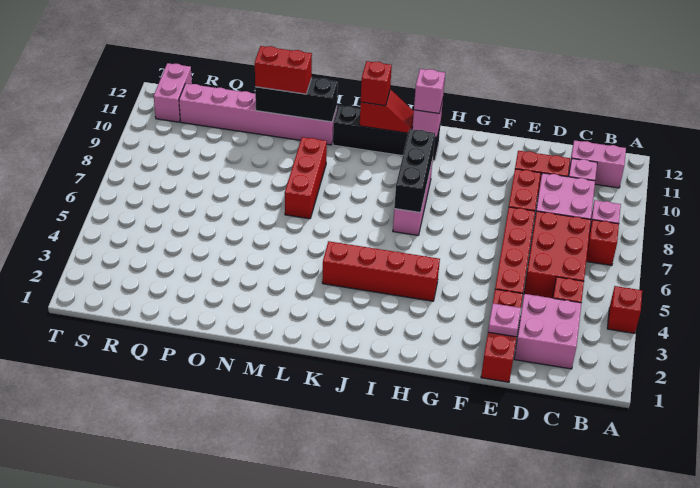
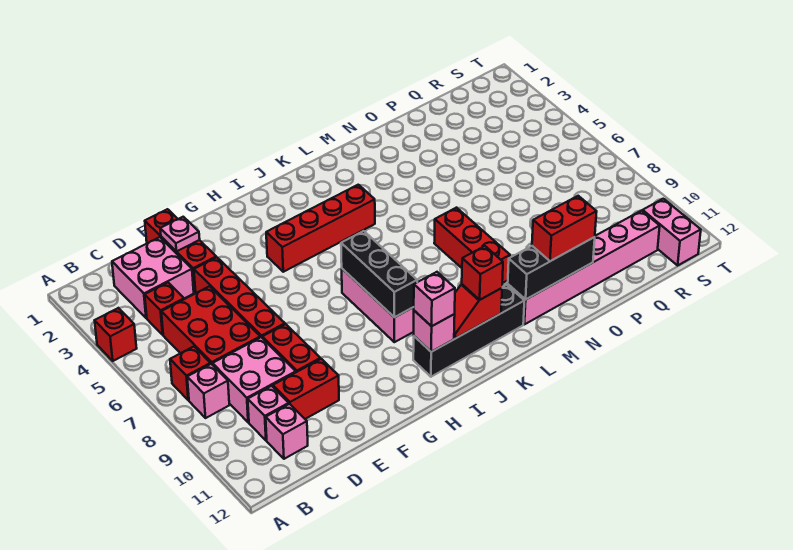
pink 1x2 brick [568,140,626,188] -> pink 1x1 brick [266,404,308,459]

